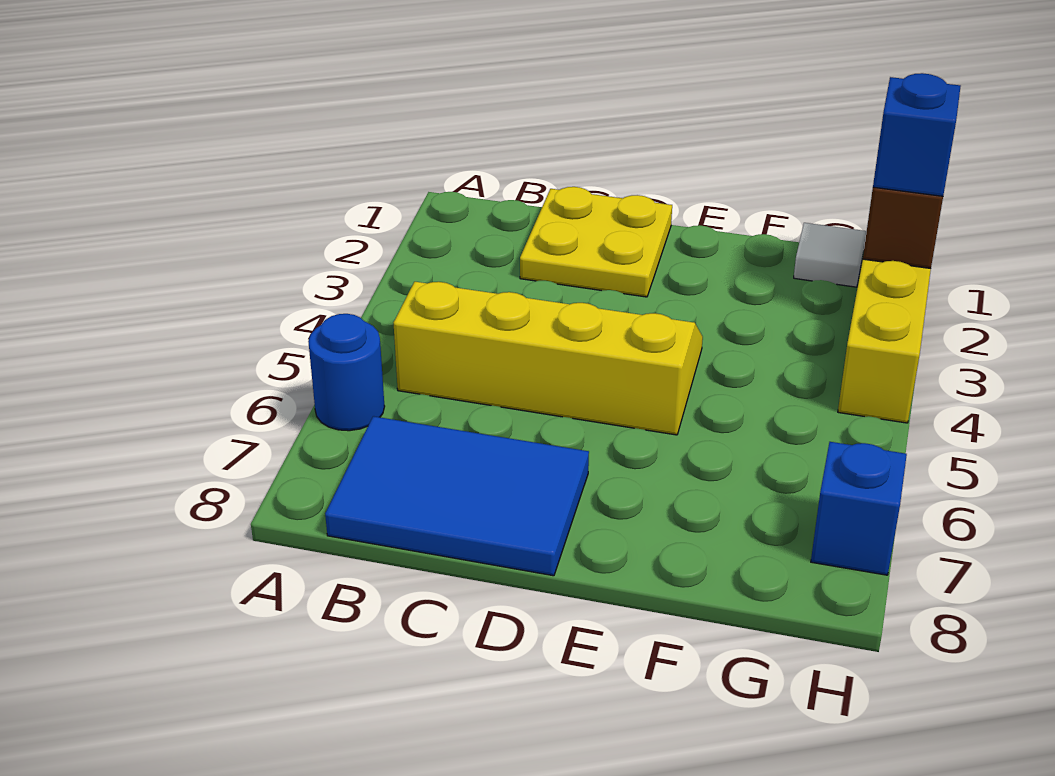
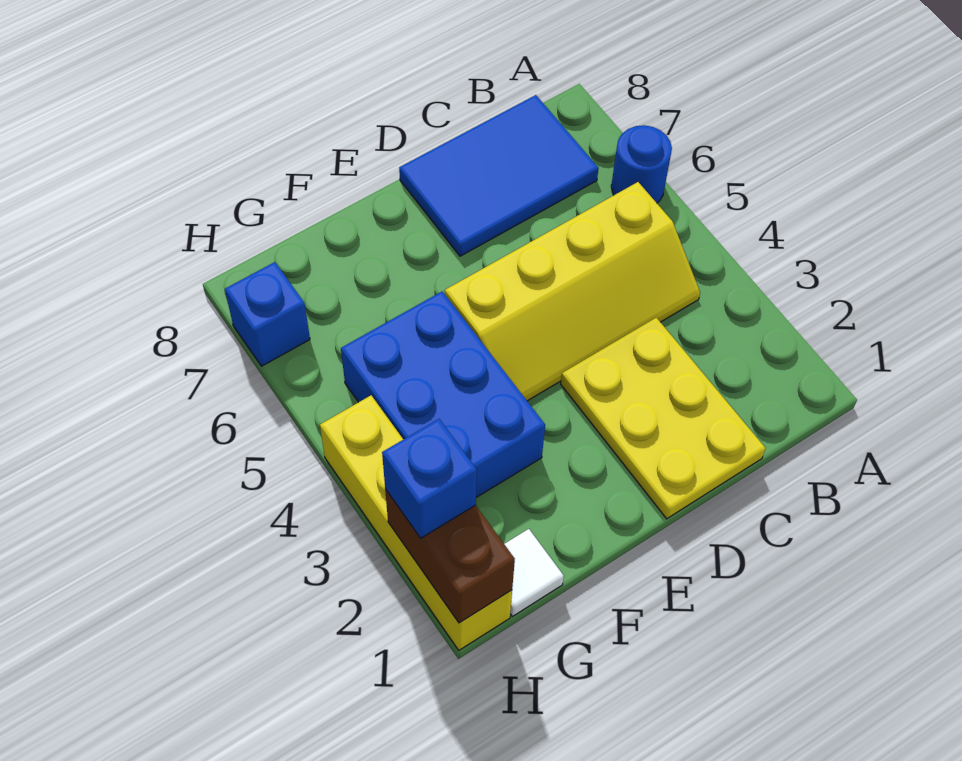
yellow 2x2 plate [520,187,672,297] -> yellow 2x3 plate [561,317,766,519]
none -> blue 2x3 brick [341,292,545,497]

